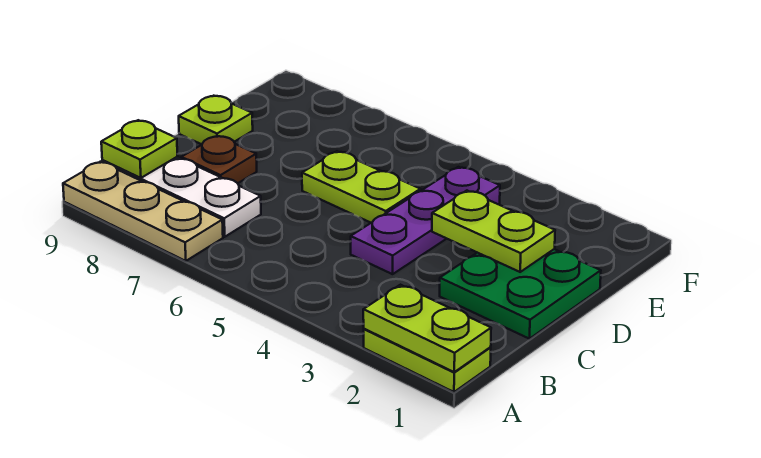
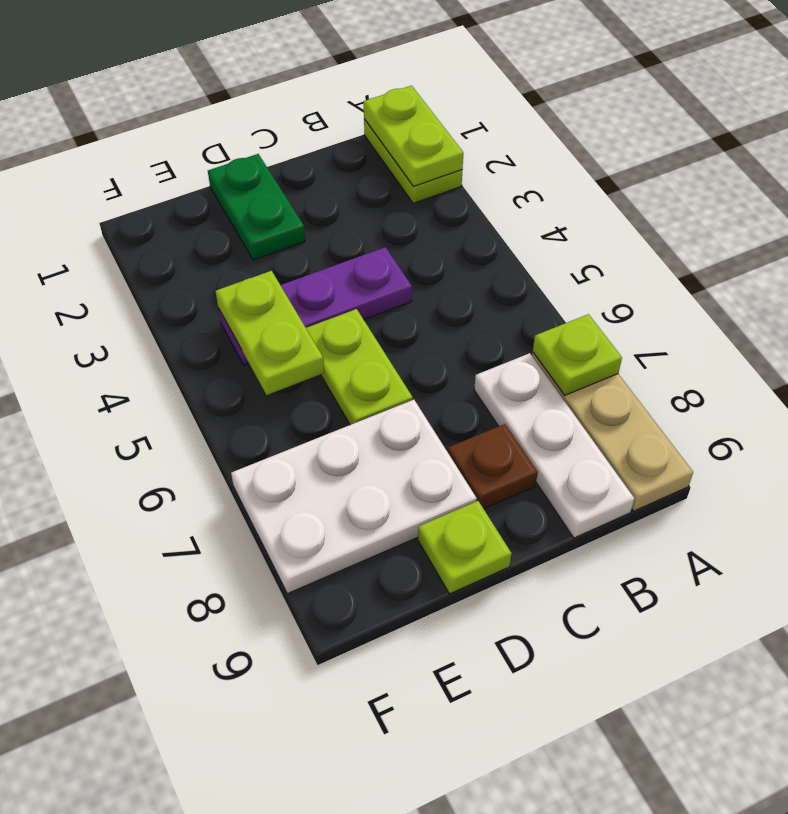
lime 1x1 plate [101,120,177,178] -> lime 1x1 plate moved to [533,314,622,395]
green 2x2 plate [440,249,601,339] -> green 1x2 plate [208,154,305,260]
lime 1x2 plate [432,191,555,272] -> lime 1x2 plate moved to [216,271,324,395]
none -> white 2x3 plate [231,400,477,594]

